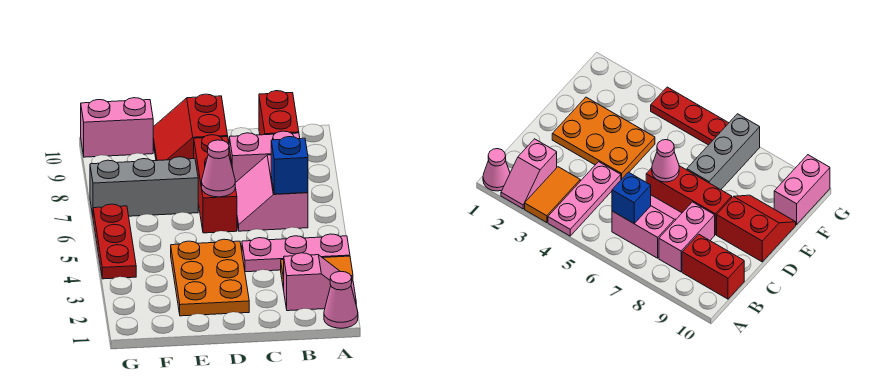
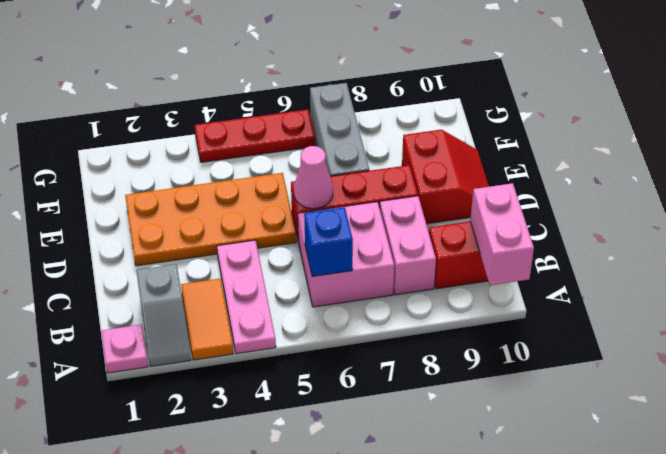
pink 1x1 cone [324,271,358,328] -> pink 1x1 plate [101,324,148,373]
pink 1x2 slope [284,253,356,311] -> grey 1x2 slope [136,264,191,367]
pink 2x2 slope [235,155,308,231] -> pink 2x2 brick [298,202,394,307]
orange 2x3 plate [171,239,249,316] -> orange 2x4 plate [125,173,296,266]
red 2x2 slope [153,94,228,161] -> red 2x2 slope turned to [402,130,489,224]
pink 1x2 brick [81,98,153,157] -> pink 1x2 brick moved to [470,183,534,285]

